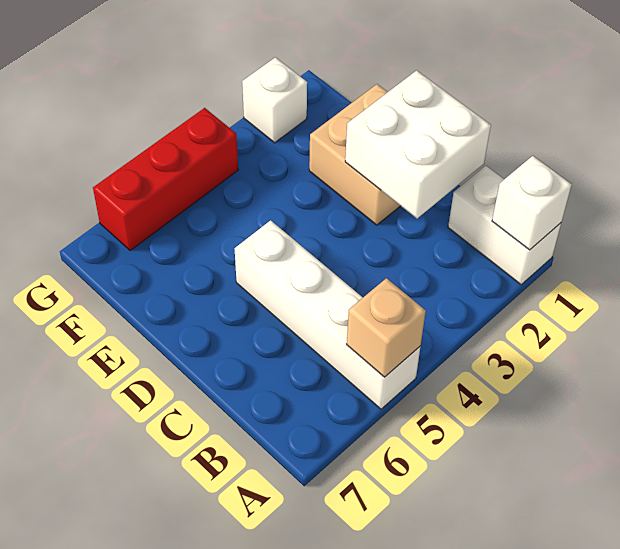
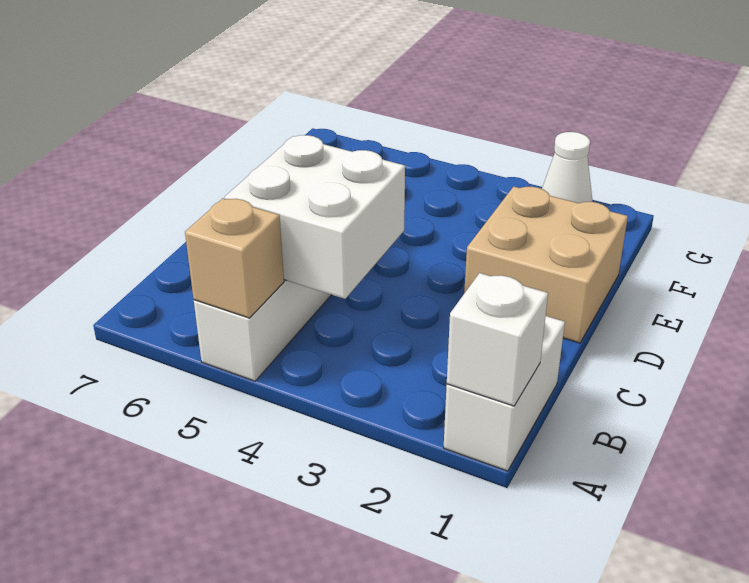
white 2x2 brick [345,71,491,218] -> white 2x2 brick moved to [225,135,405,299]
white 1x1 brick [242,57,307,143] -> white 1x1 cone [542,132,592,203]
red 1x3 brick [93,108,238,251] -> none

